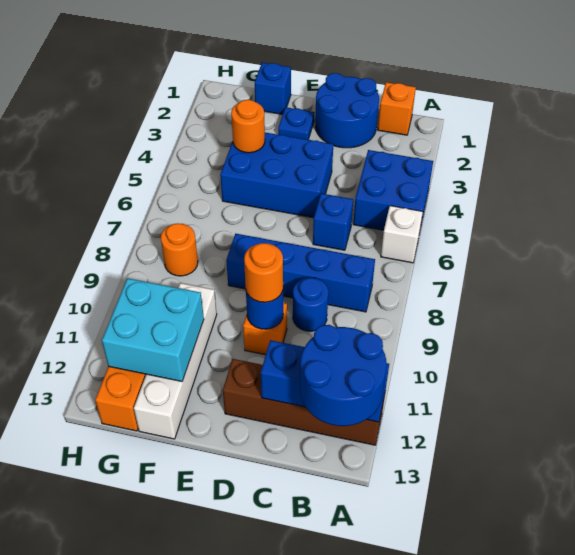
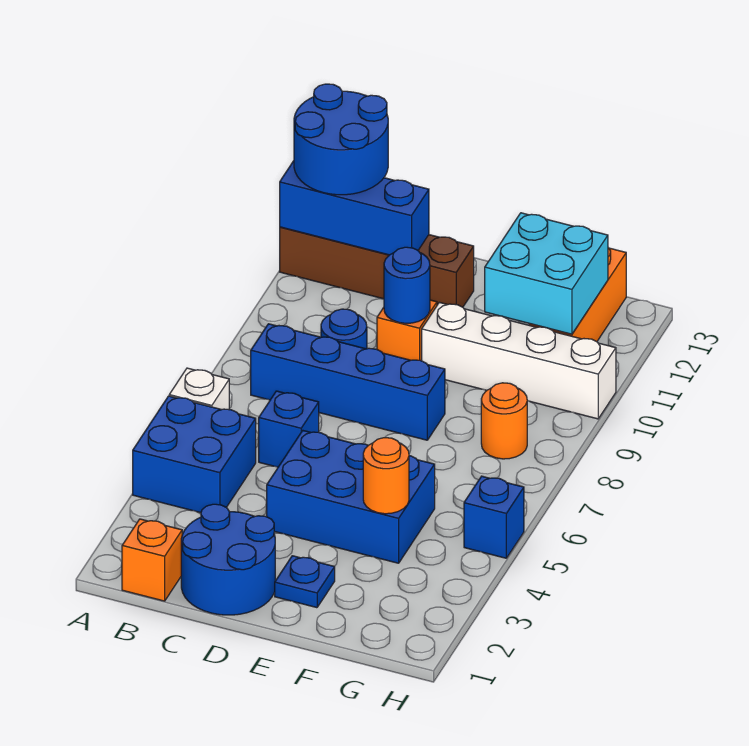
orange 1x1 round brick [244,243,283,302] -> none
blue 1x1 brick [255,62,291,114] -> blue 1x1 brick moved to [464,476,524,558]
white 1x4 brick [134,283,217,439] -> white 1x4 brick turned to [422,302,616,419]

